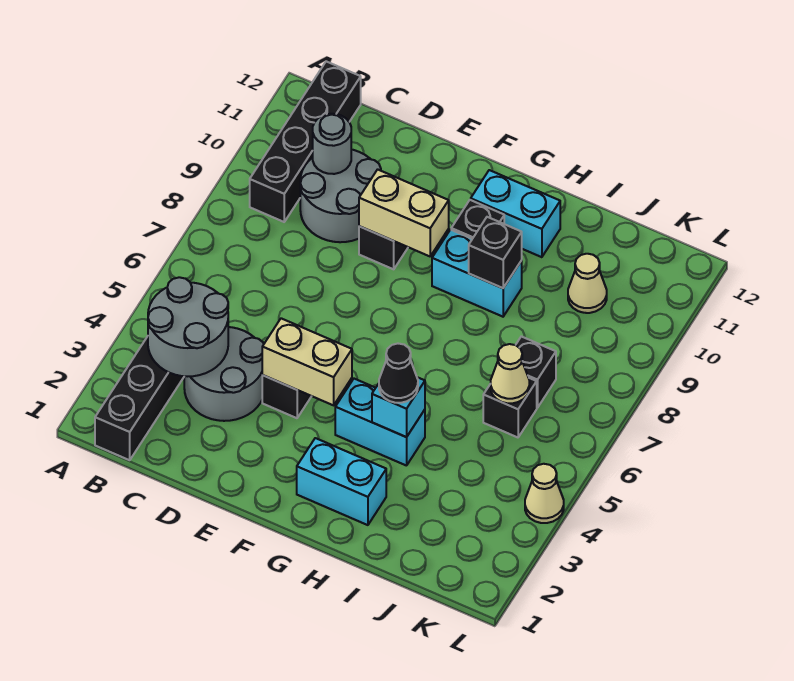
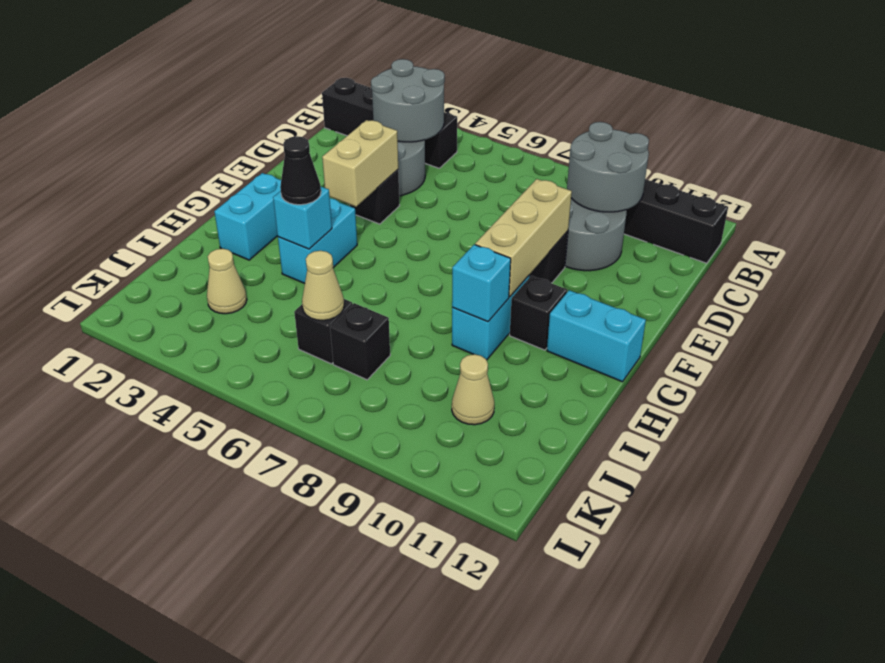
grey 1x1 round brick [313,114,351,174] -> grey 2x2 round brick [567,122,649,212]
tan 1x2 brick [359,169,449,256] -> tan 1x3 brick [475,179,572,297]
cyan 1x2 brick [471,170,560,257] -> cyan 1x2 brick turned to [547,290,646,382]
black 1x1 brick [469,217,522,288] -> cyan 1x1 brick [452,245,511,322]
tan 1x1 cone [525,464,564,523] -> tan 1x1 cone moved to [207,249,247,314]

